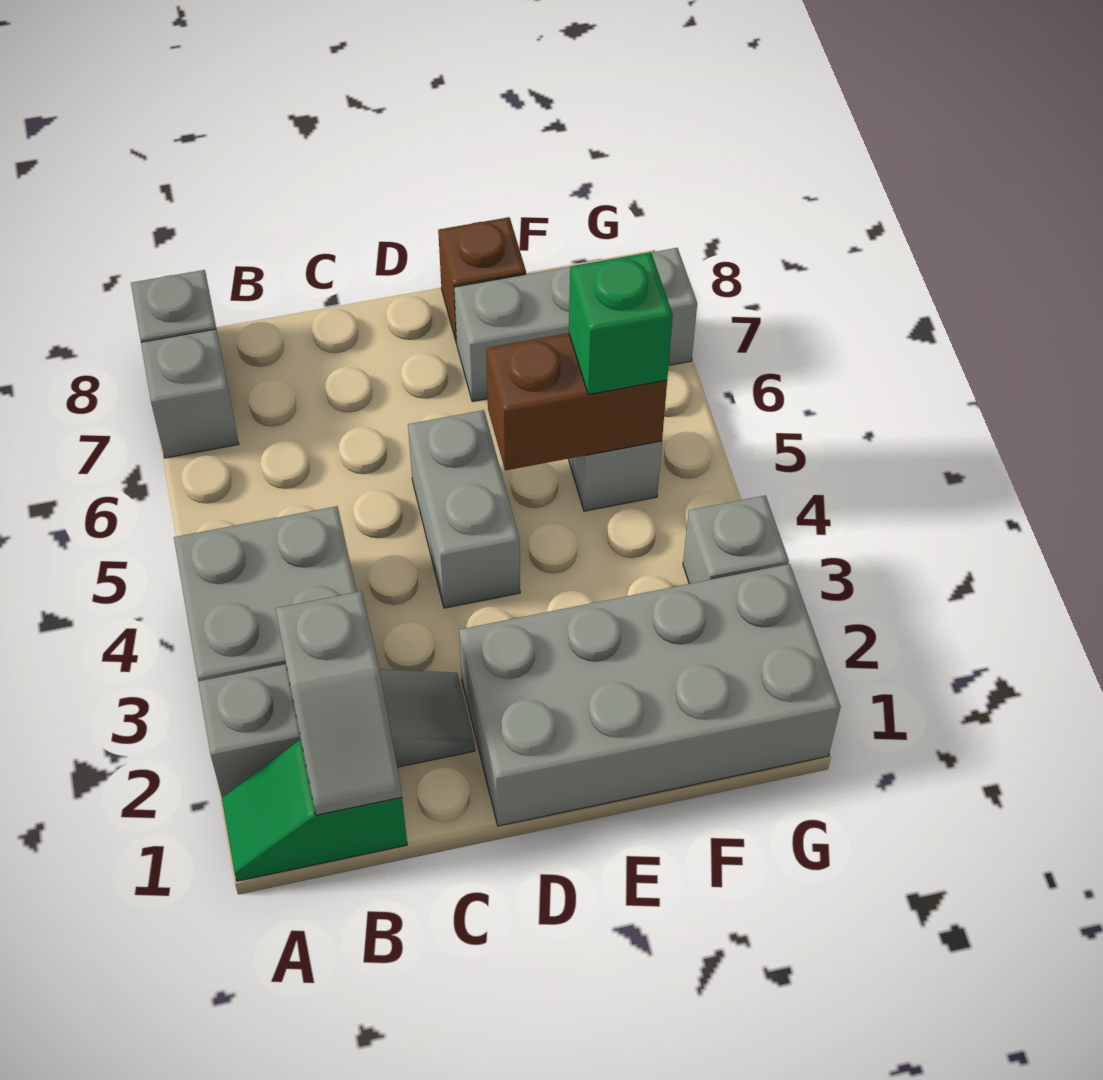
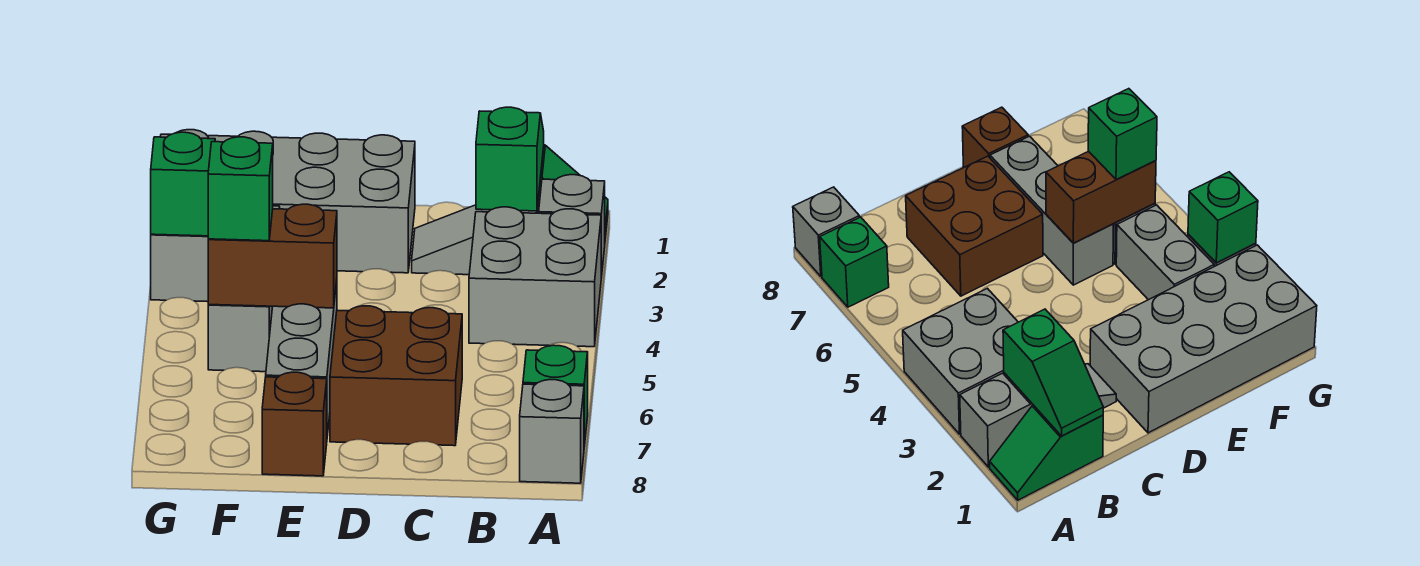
grey 1x1 brick [141,329,239,458] -> green 1x1 brick [523,345,588,446]
grey 1x2 slope [276,591,402,815] -> green 1x2 slope [476,107,544,211]
none -> brown 2x2 brick [330,306,462,446]
grey 1x2 brick [408,410,520,608] -> grey 1x2 brick moved to [1116,205,1214,300]
grey 1x3 brick [454,248,697,402] -> grey 1x3 brick turned to [266,281,337,436]
none -> green 1x1 brick [151,132,215,236]

